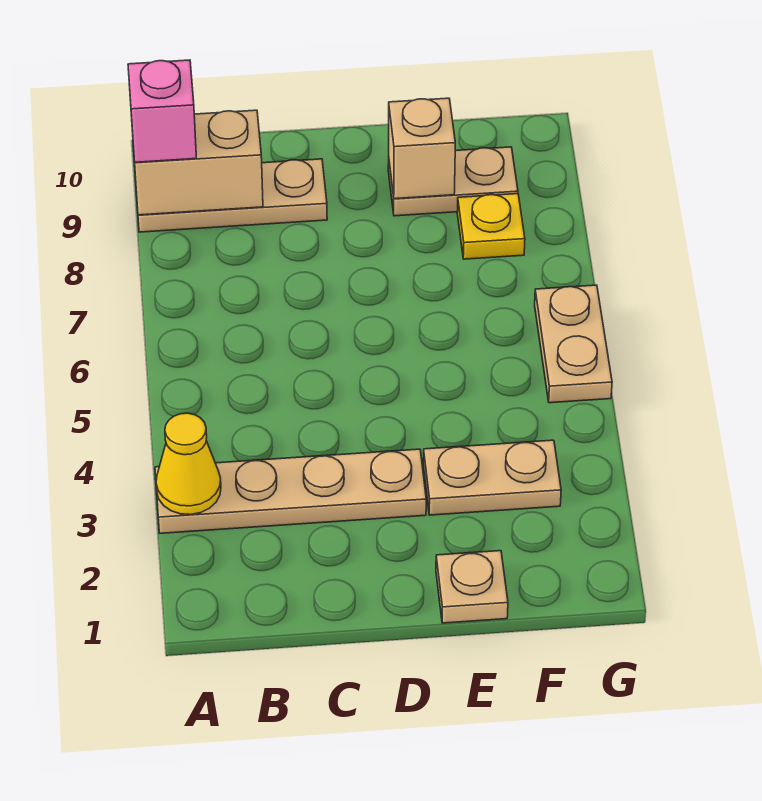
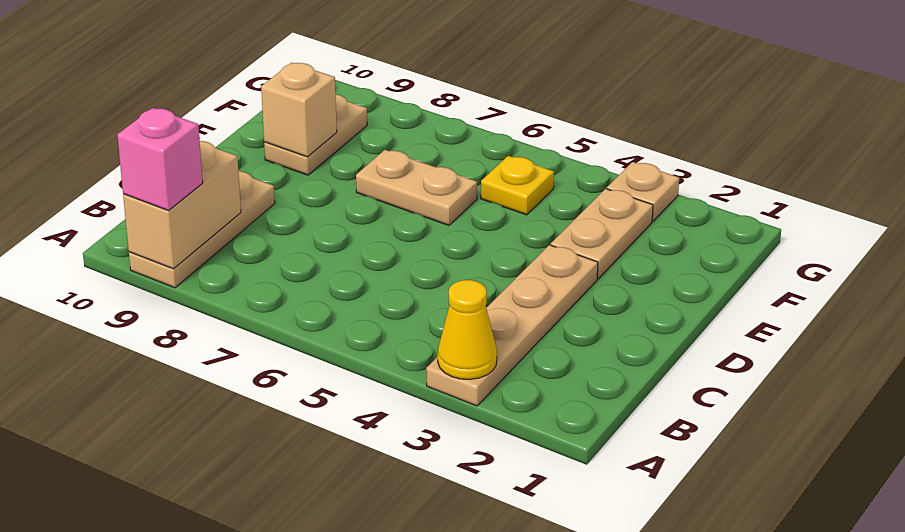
tan 1x1 plate [436,551,508,623] -> tan 1x1 plate moved to [607,162,679,221]
yellow 1x1 plate [457,194,525,259] -> yellow 1x1 plate moved to [481,156,554,215]
tan 1x2 plate [535,285,612,403] -> tan 1x2 plate moved to [356,150,477,225]

